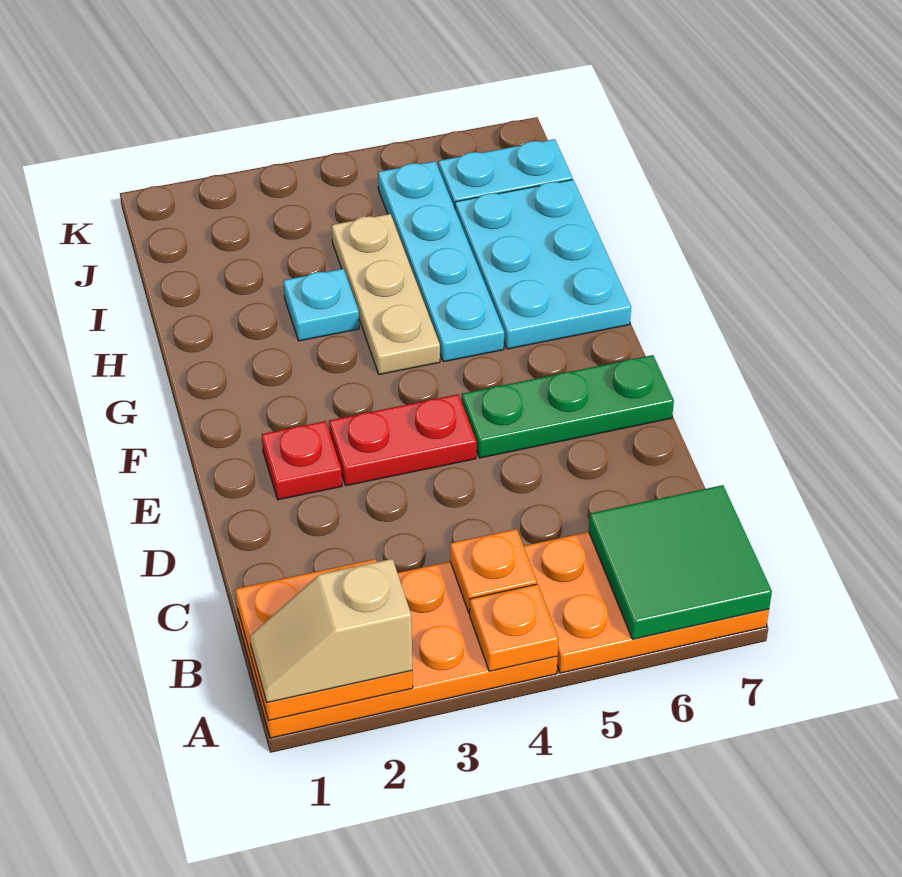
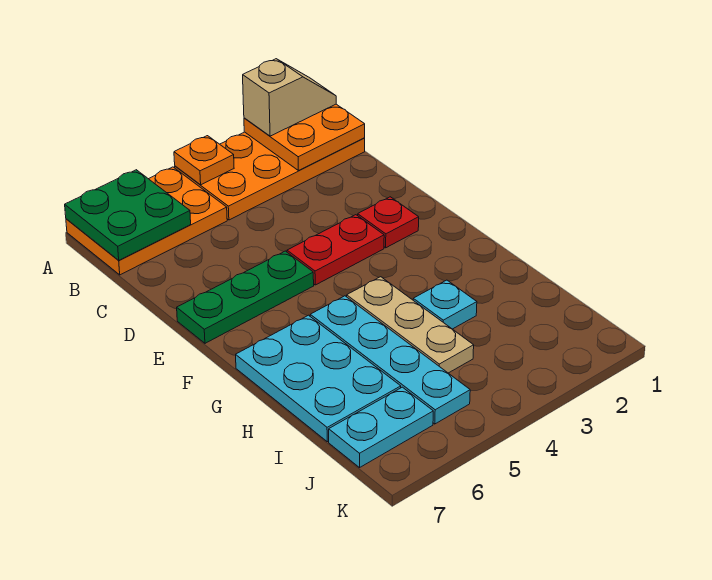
green 2x2 tile [589,485,772,639] -> green 2x2 plate [65,170,191,260]
orange 1x1 plate [450,529,537,614] -> none

